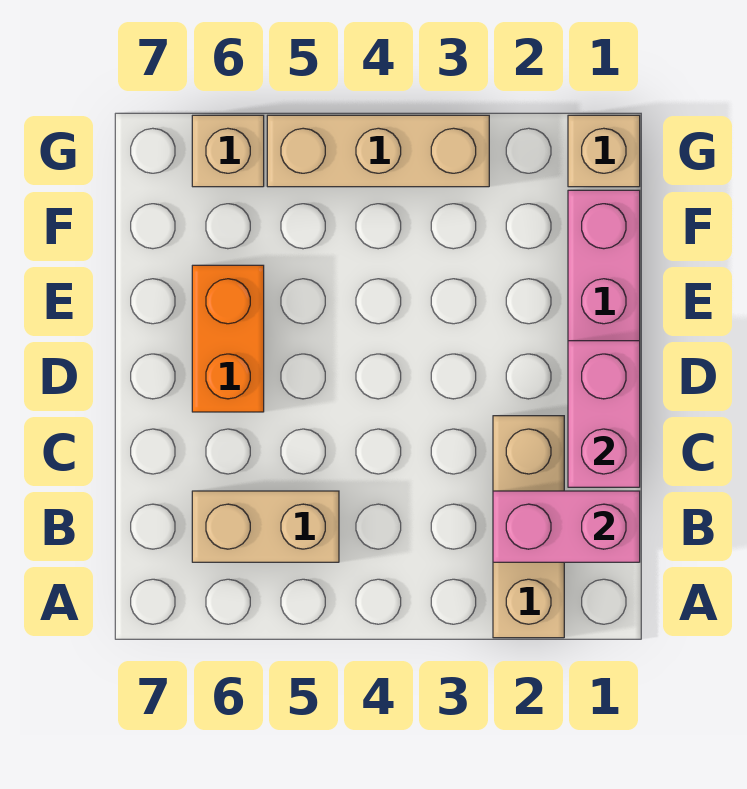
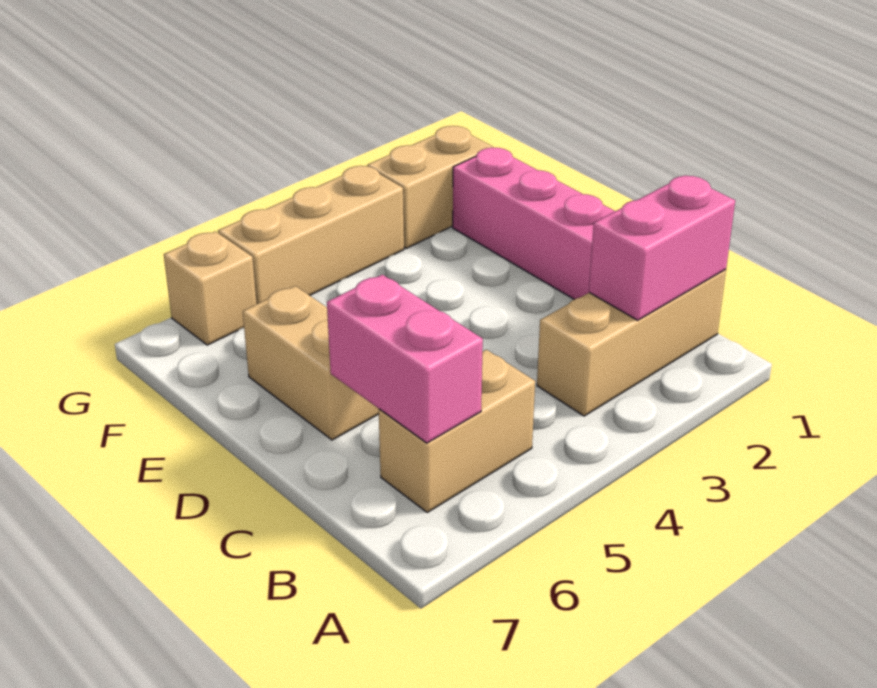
tan 1x3 brick [493,416,564,638] -> tan 1x3 brick turned to [537,269,726,416]
pink 1x2 brick [568,341,640,487] -> pink 1x2 brick moved to [327,275,483,443]
orange 1x2 brick [192,265,264,412] -> tan 1x2 brick [243,286,379,440]
tan 1x1 brick [568,115,640,187] -> tan 1x2 brick [367,126,493,248]

